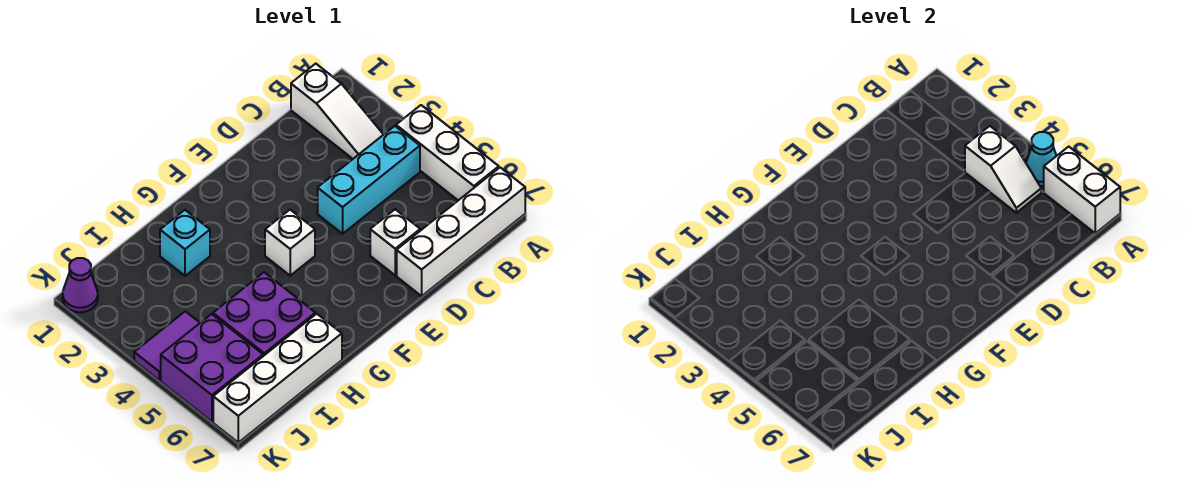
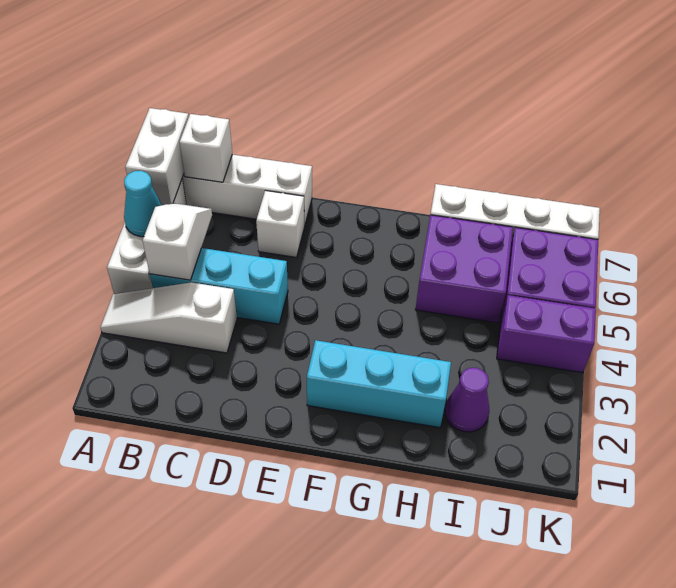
white 1x3 slope [291,64,384,159] -> white 1x3 slope turned to [101,282,237,353]
white 1x1 brick [265,210,315,276] -> white 1x1 brick moved to [180,114,232,182]
cyan 1x1 brick [160,210,210,276] -> cyan 1x3 brick [307,340,451,428]
purple 1x2 tile [134,311,200,380] -> purple 1x2 brick [497,295,596,373]
purple 1x1 cone [63,258,98,312] -> purple 1x1 cone moved to [445,368,489,432]

